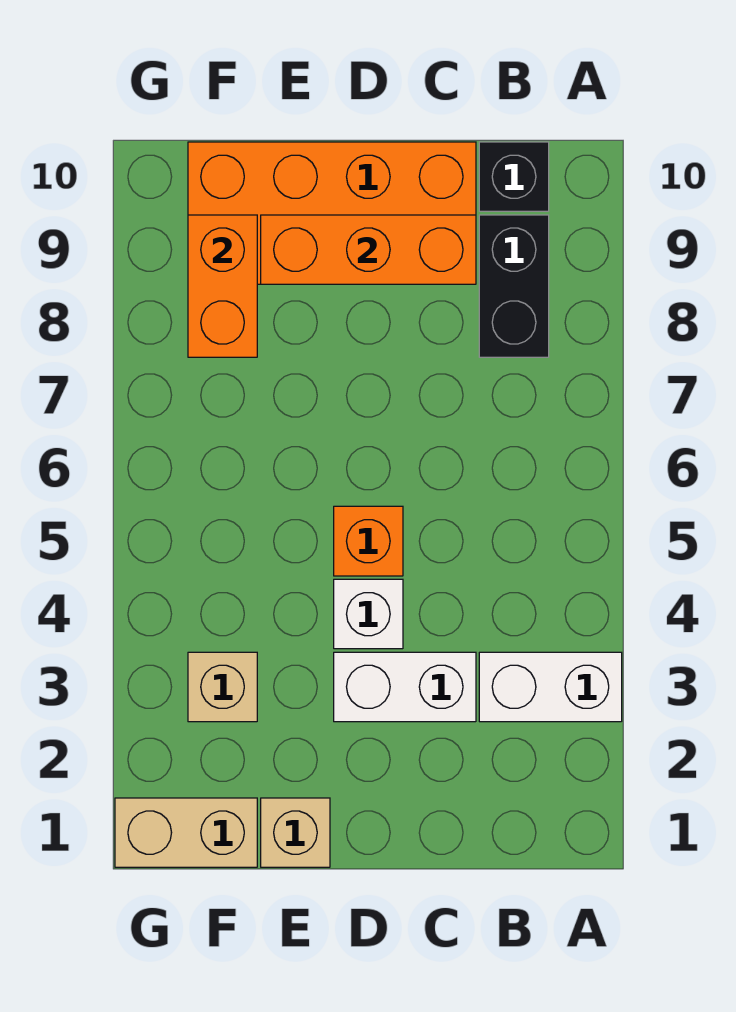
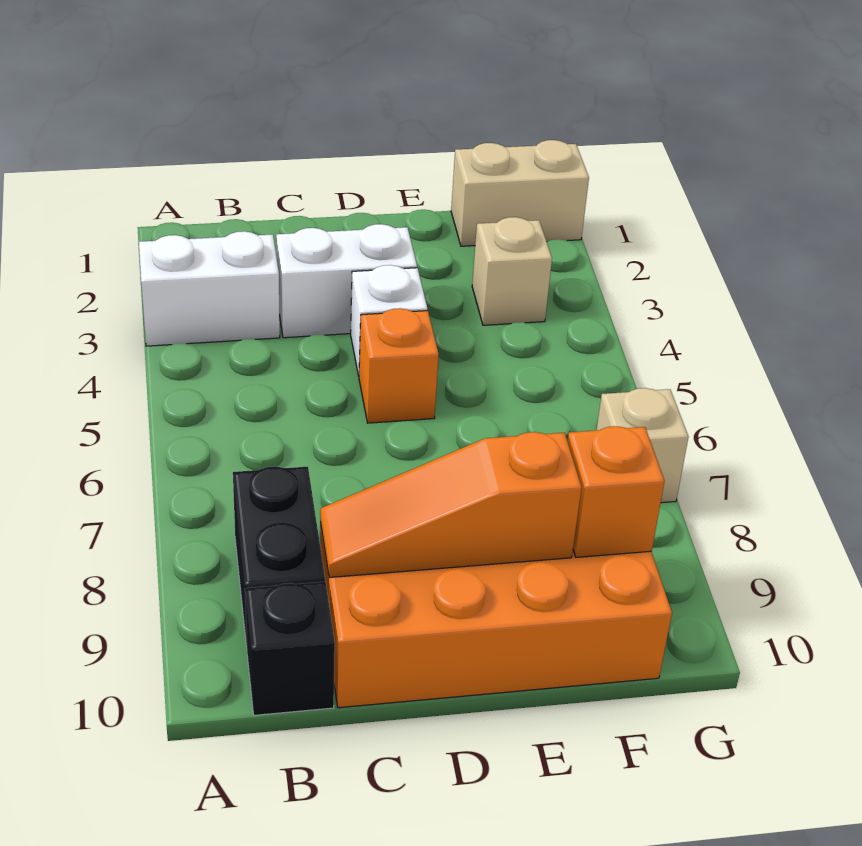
orange 1x3 brick [261,215,476,284] -> orange 1x3 slope [320,432,582,577]
tan 1x1 brick [261,798,330,867] -> tan 1x1 brick moved to [597,388,688,503]
orange 1x2 brick [188,215,257,357] -> orange 1x1 brick [567,426,664,557]

